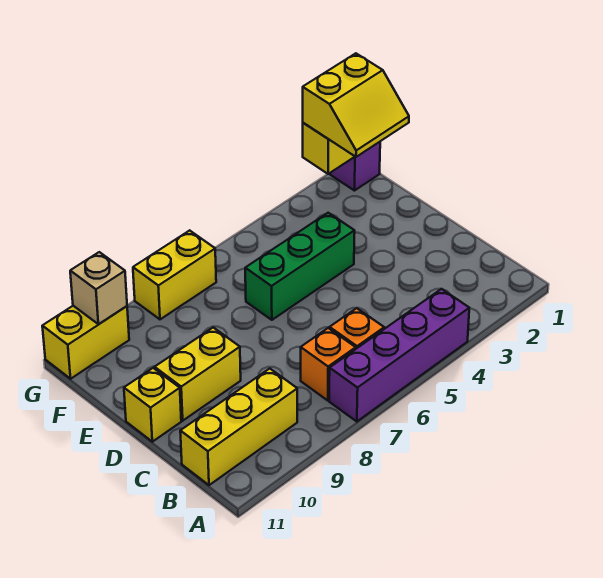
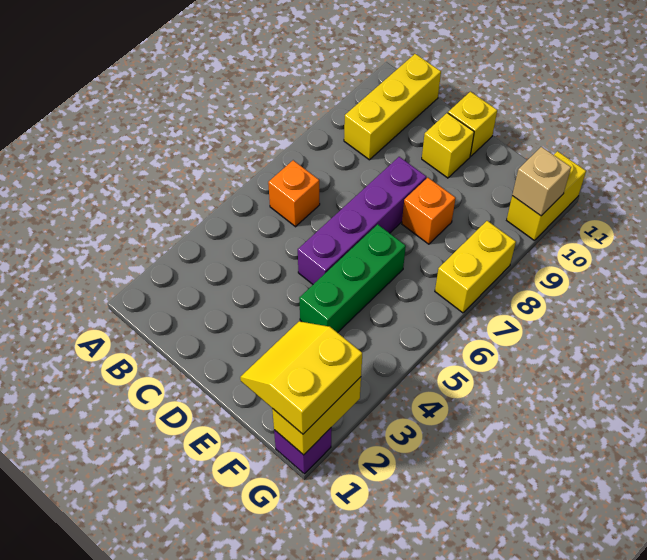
purple 1x4 brick [329,289,469,422] -> purple 1x4 brick moved to [298,157,426,284]
orange 1x1 brick [301,328,356,401] -> orange 1x1 brick moved to [402,178,456,244]
yellow 1x2 brick [155,327,241,421] -> yellow 1x1 brick [422,113,474,178]

